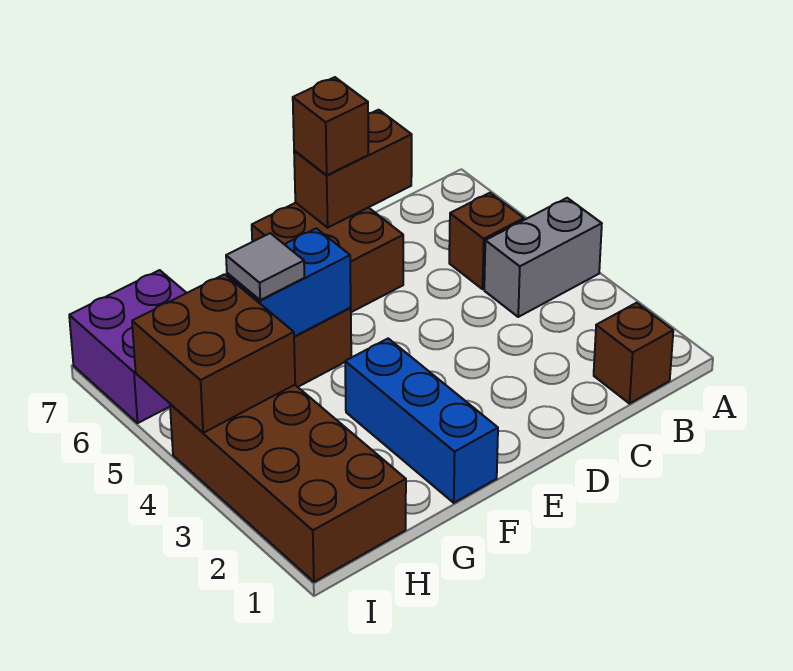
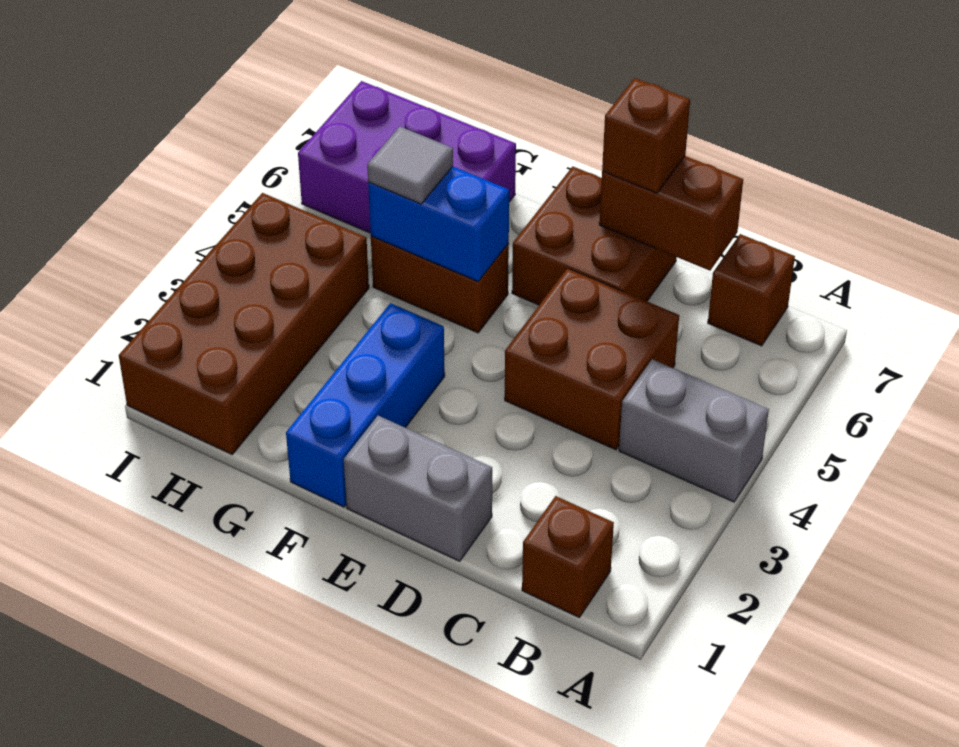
brown 1x1 brick [449,193,524,289] -> brown 1x1 brick moved to [708,234,795,346]
none -> grey 1x2 brick [344,416,492,561]
brown 2x2 brick [132,274,295,433] -> brown 2x2 brick moved to [505,268,679,450]
purple 2x2 brick [69,270,186,423] -> purple 2x3 brick [298,81,516,233]

